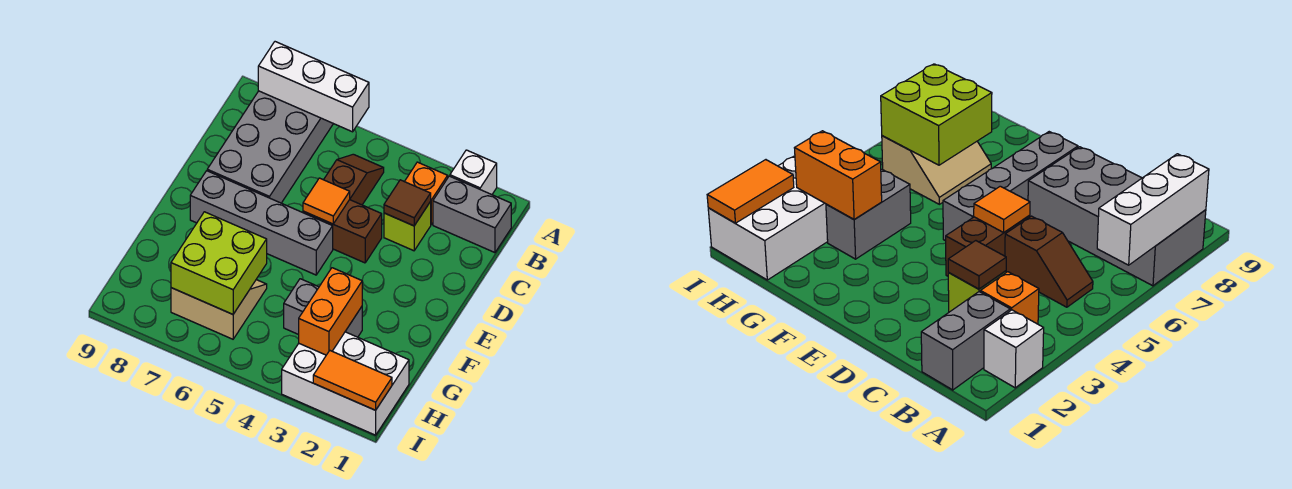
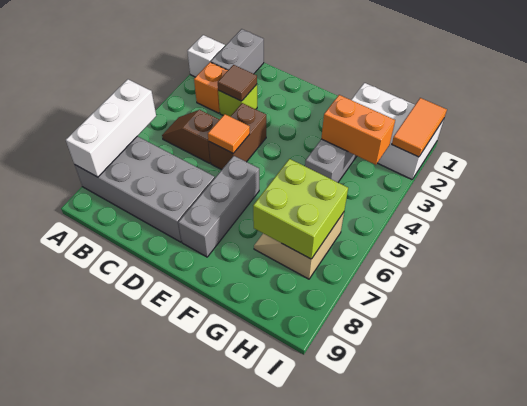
grey 1x4 brick [190,171,333,275] -> grey 1x3 brick [178,156,259,257]
white 2x3 brick [282,332,409,435] -> white 2x3 brick turned to [352,83,444,179]

